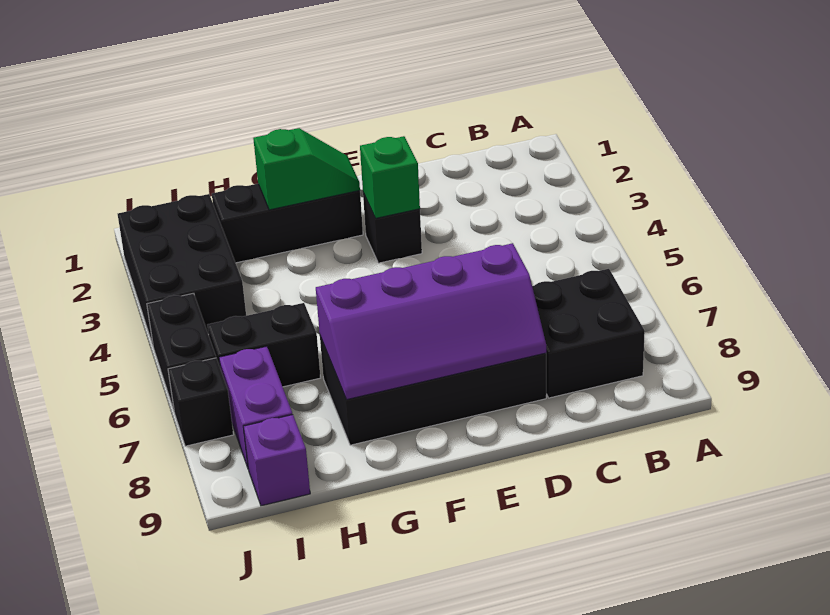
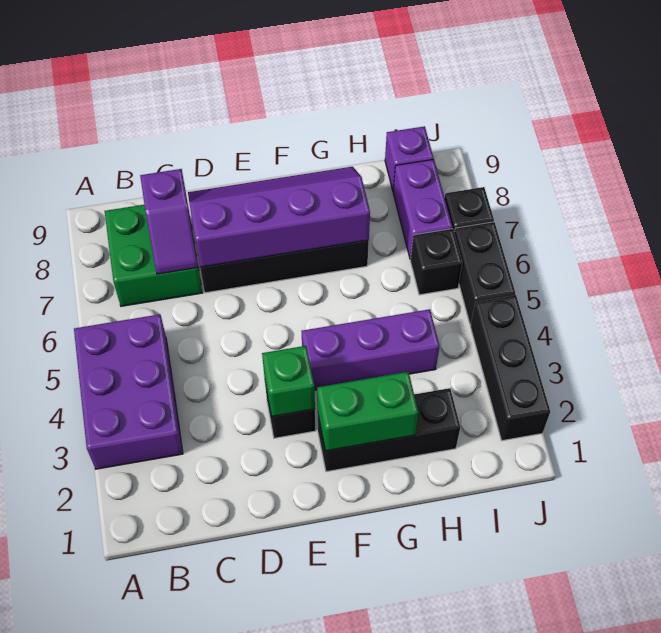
none -> purple 2x3 brick [74,314,183,469]
black 2x2 brick [532,269,645,398] -> green 2x2 brick [105,205,202,306]
none -> purple 1x2 slope [140,169,198,274]
green 1x2 slope [253,128,360,210] -> green 1x2 brick [317,372,418,451]
none -> purple 1x3 brick [302,309,440,390]
black 1x2 brick [208,303,321,387] -> black 1x1 brick [411,229,462,295]
black 2x3 brick [118,194,246,345] -> black 1x3 brick [470,295,550,441]

